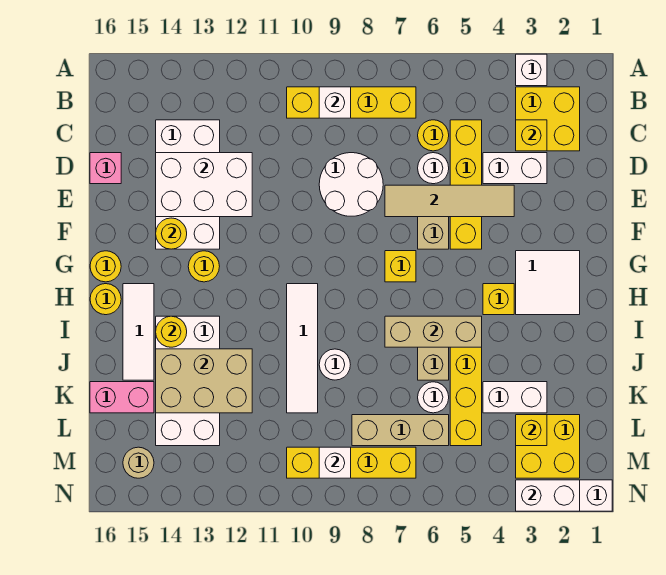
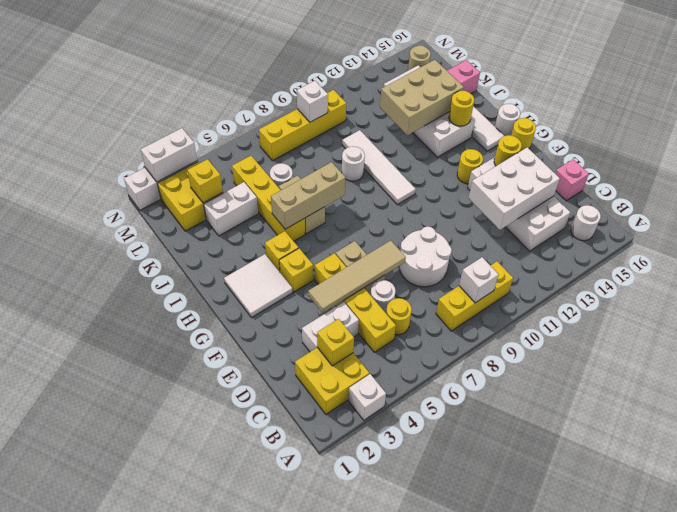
yellow 1x4 brick [287,87,416,118] -> yellow 1x3 brick [436,261,513,331]
none -> white 1x1 round brick [571,205,601,241]
yellow 1x1 brick [385,251,416,282] -> yellow 1x1 brick moved to [279,248,313,292]
yellow 1x1 round brick [90,284,121,315] -> white 1x1 round brick [495,104,520,136]
tan 1x3 brick [352,415,449,446] -> none

